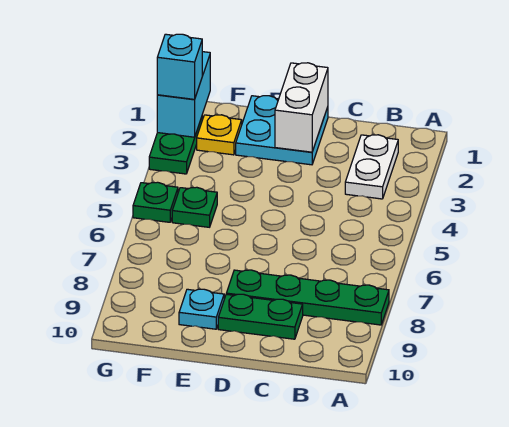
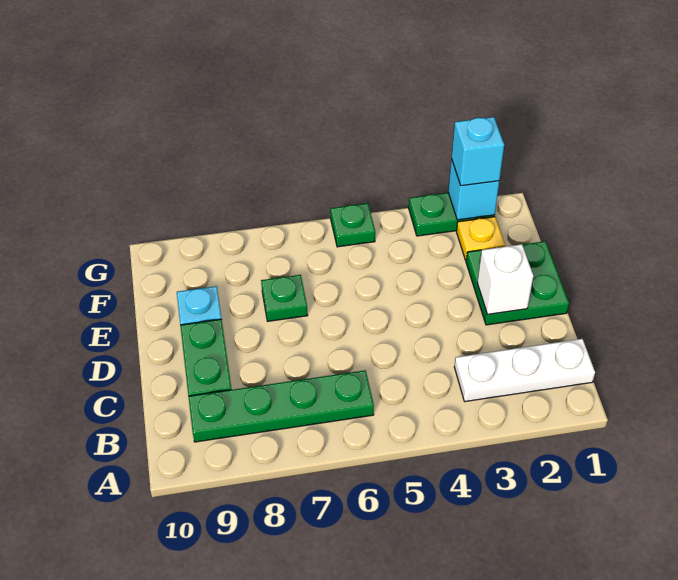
green 1x4 plate [226,270,389,325] -> green 1x4 plate turned to [188,370,374,442]
white 1x2 plate [345,135,398,199] -> white 1x3 plate [454,339,595,402]
cyan 2x2 plate [236,96,328,165] -> green 2x2 plate [466,241,569,325]
white 1x2 brick [275,63,328,152] -> white 1x1 brick [477,244,533,314]
green 1x1 plate [172,187,217,227] -> green 1x1 plate moved to [261,275,308,321]
cyan 1x2 brick [157,52,210,137] -> cyan 1x1 brick [448,159,499,220]

